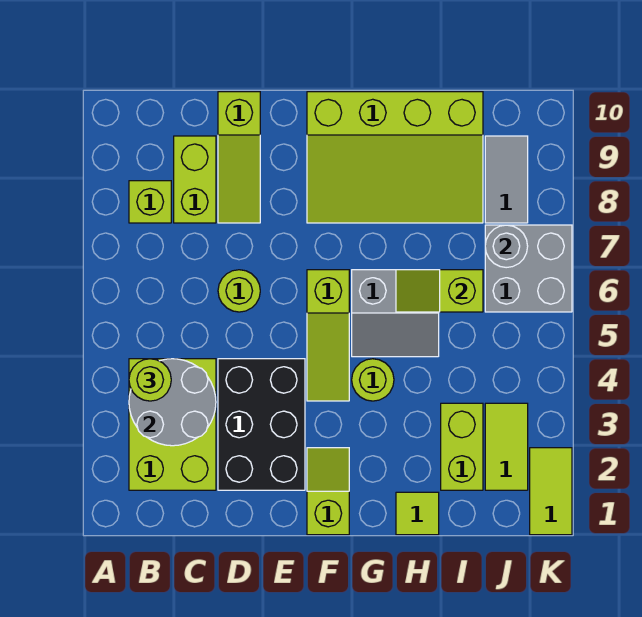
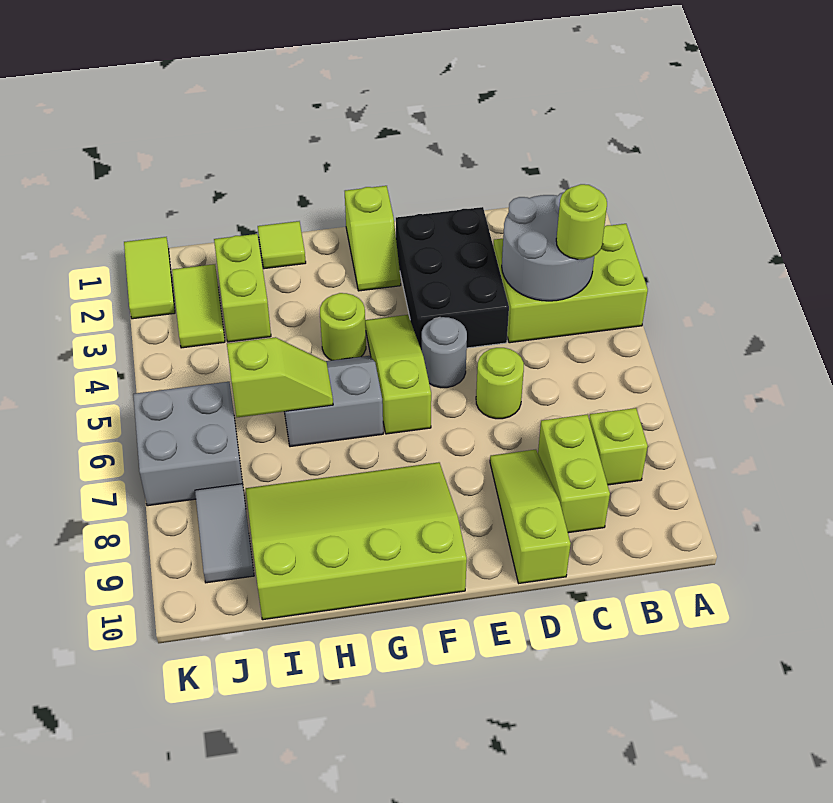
lime 2x3 brick [129,359,216,490] -> lime 2x3 brick turned to [493,224,648,343]
grey 1x1 round brick [485,225,528,268] -> grey 1x1 round brick moved to [422,317,467,388]

